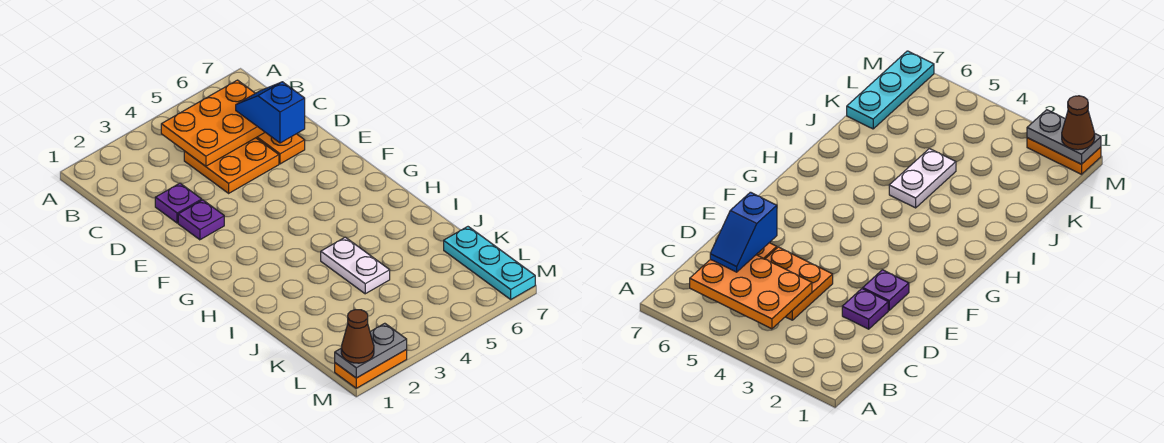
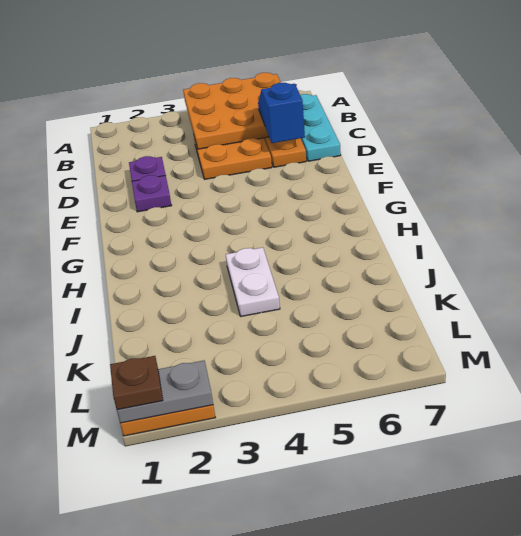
orange 2x3 plate [161,80,265,166] -> orange 3x3 plate [183,73,281,149]
cyan 1x3 plate [444,227,535,299] -> cyan 1x3 plate moved to [300,94,341,161]
brown 1x1 cone [341,310,374,363] -> brown 1x1 plate [110,356,163,410]

